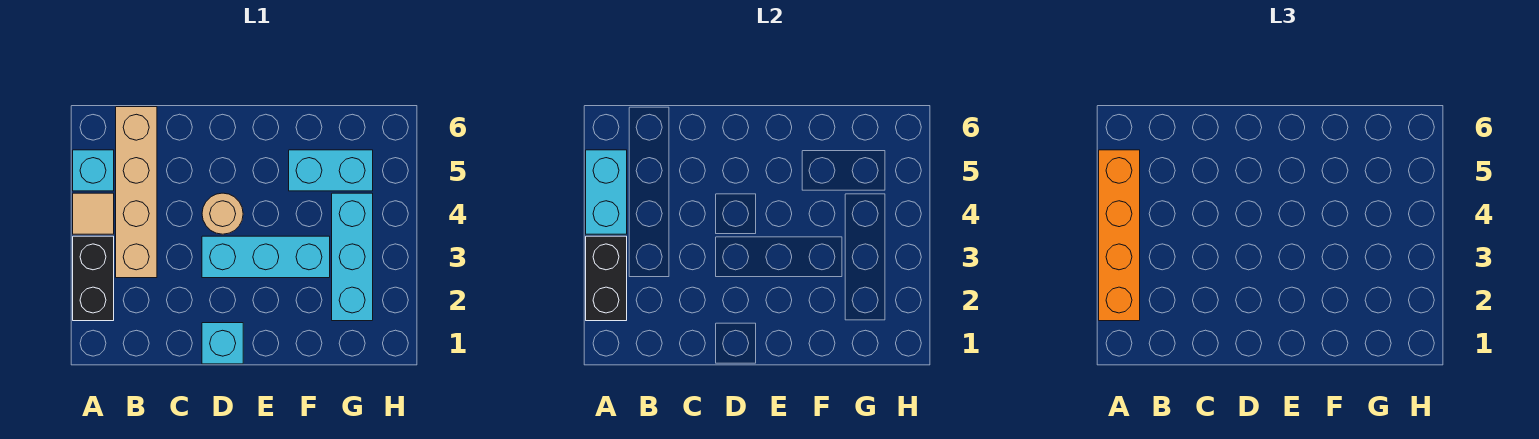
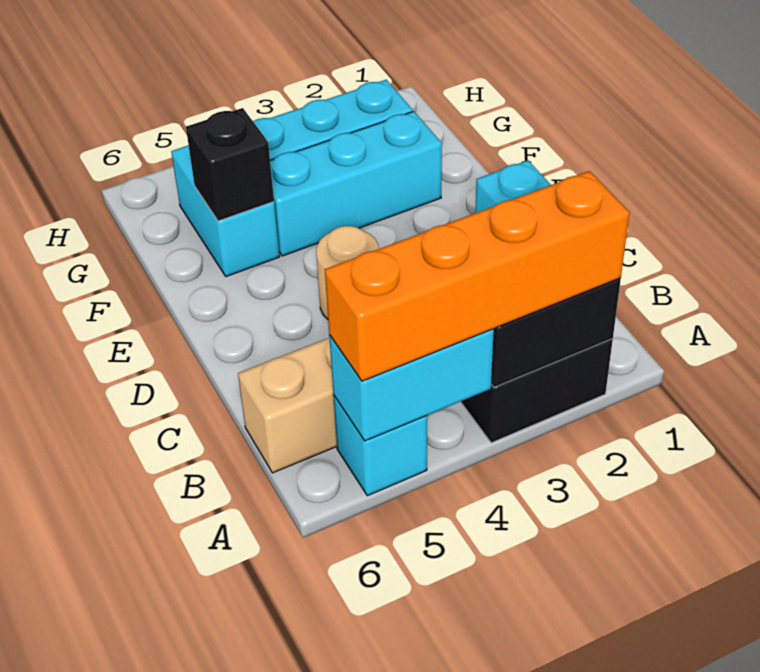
tan 1x1 tile [73,193,114,234] -> none
cyan 1x3 brick [202,236,330,278] -> cyan 1x3 brick turned to [270,111,442,256]
none -> black 1x1 brick [186,108,274,221]

